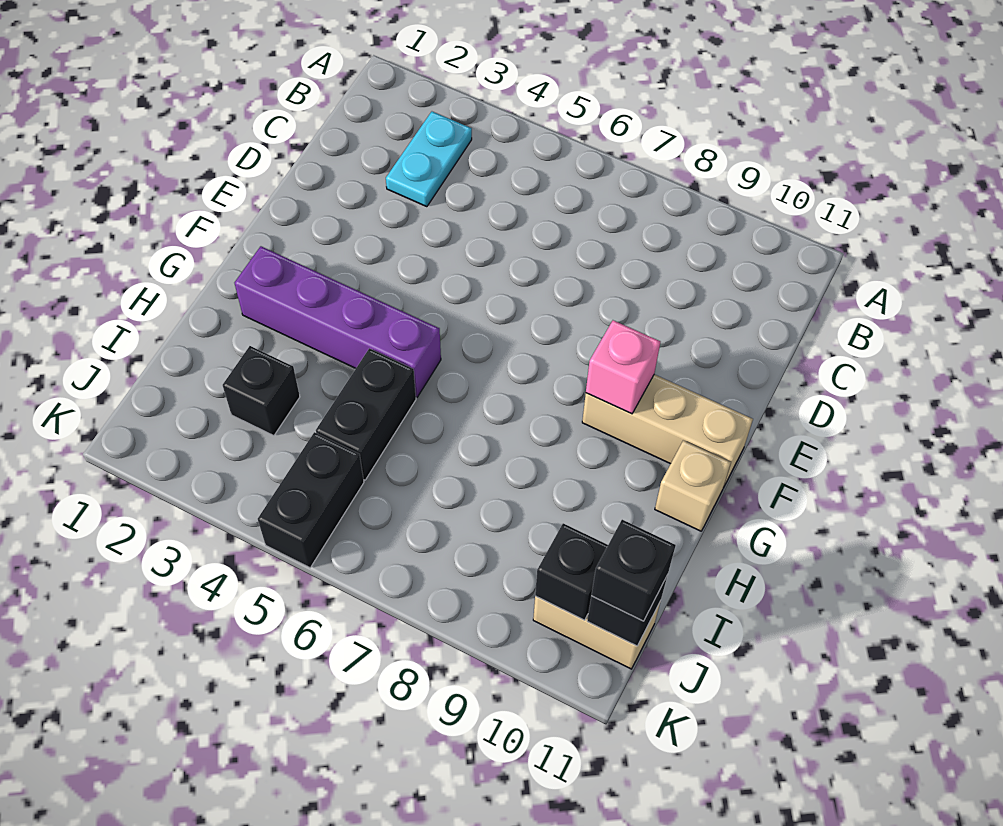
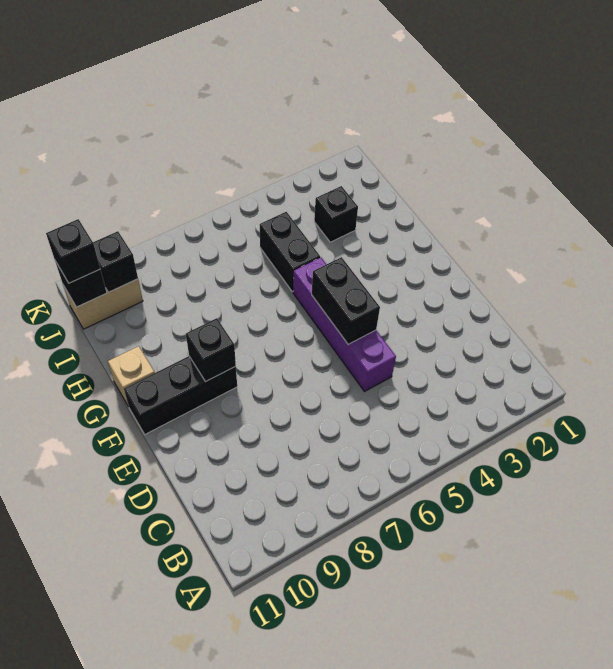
cyan 1x2 plate [386,112,472,207] -> none
tan 1x3 brick [582,374,753,488] -> black 1x3 brick [124,356,237,434]
pink 1x1 brick [586,320,660,414] -> black 1x1 brick [186,318,236,382]
purple 1x4 brick [234,246,441,397] -> purple 1x4 brick turned to [293,257,396,391]
black 1x2 brick [258,432,364,568] -> black 1x2 brick moved to [312,257,380,344]

